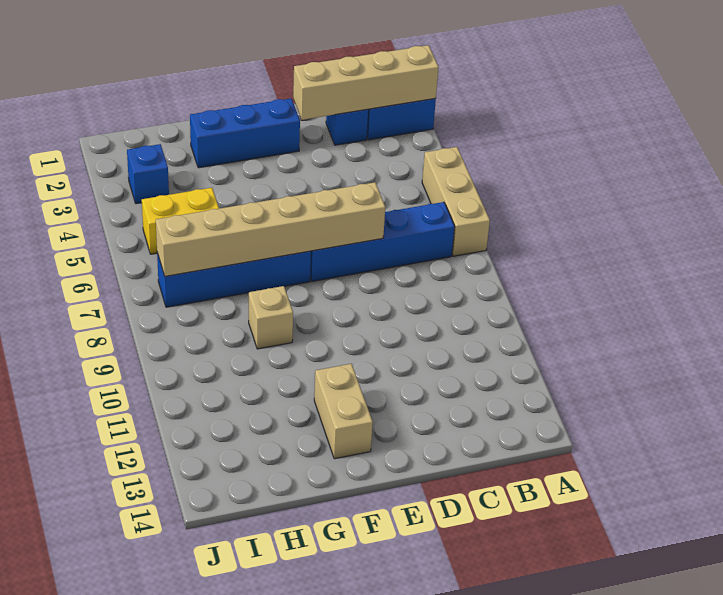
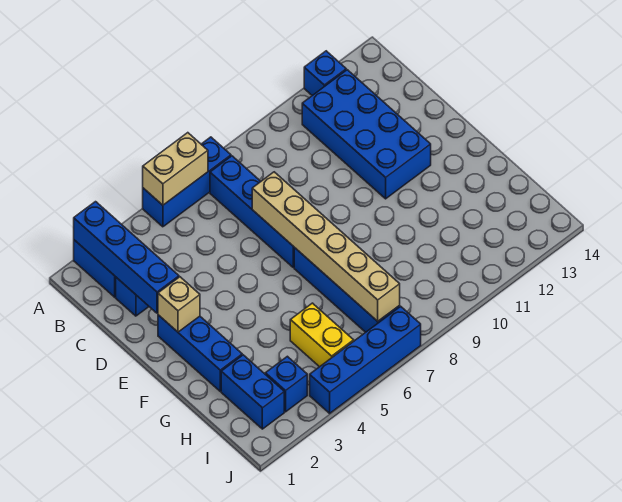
tan 1x4 brick [293,45,439,120] -> blue 1x4 brick [74,202,179,313]
tan 1x3 brick [422,147,490,256] -> blue 1x3 brick [143,137,231,227]
none -> blue 1x1 brick [304,51,346,96]
none -> blue 2x4 brick [302,70,431,199]
tan 1x2 brick [314,364,373,459] -> tan 1x2 brick moved to [143,133,208,205]
tan 1x1 brick [249,286,293,349] -> tan 1x1 brick moved to [158,277,200,332]
none -> blue 1x2 brick [221,355,284,429]
none -> blue 1x4 brick [310,306,421,413]

